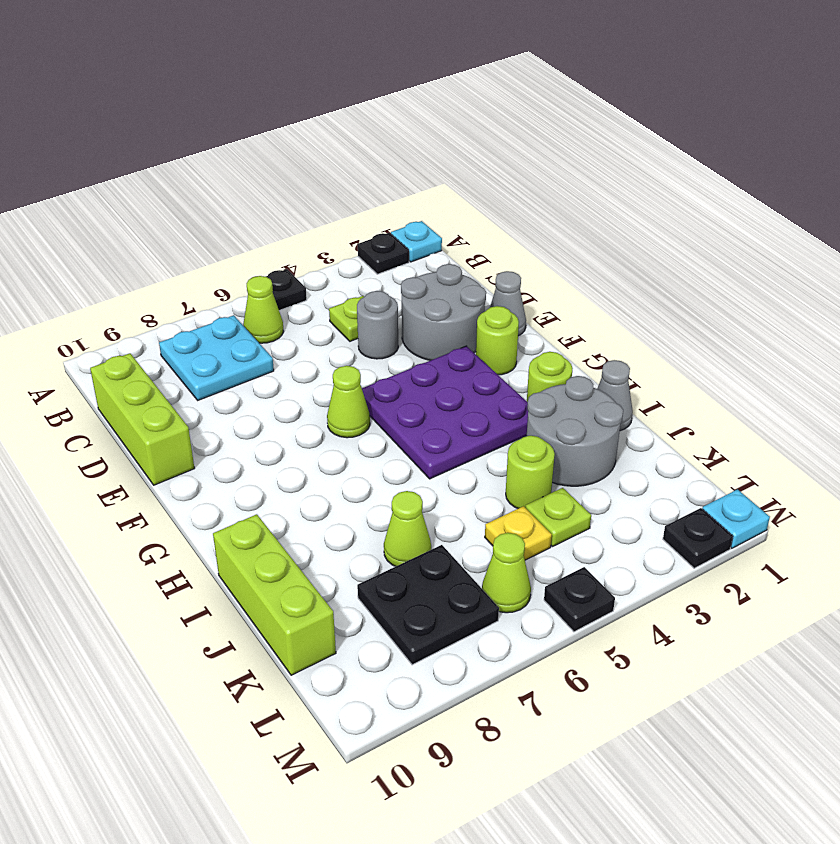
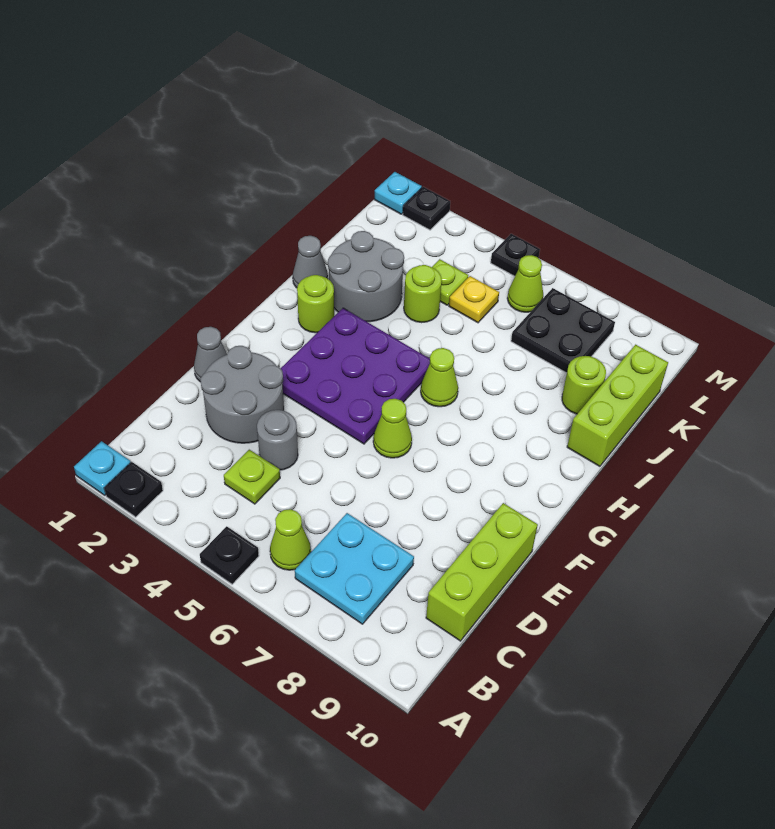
lime 1x1 round brick [476,306,519,375] -> lime 1x1 round brick moved to [562,356,606,414]
lime 1x1 cone [384,491,431,566] -> lime 1x1 cone moved to [421,348,458,407]

